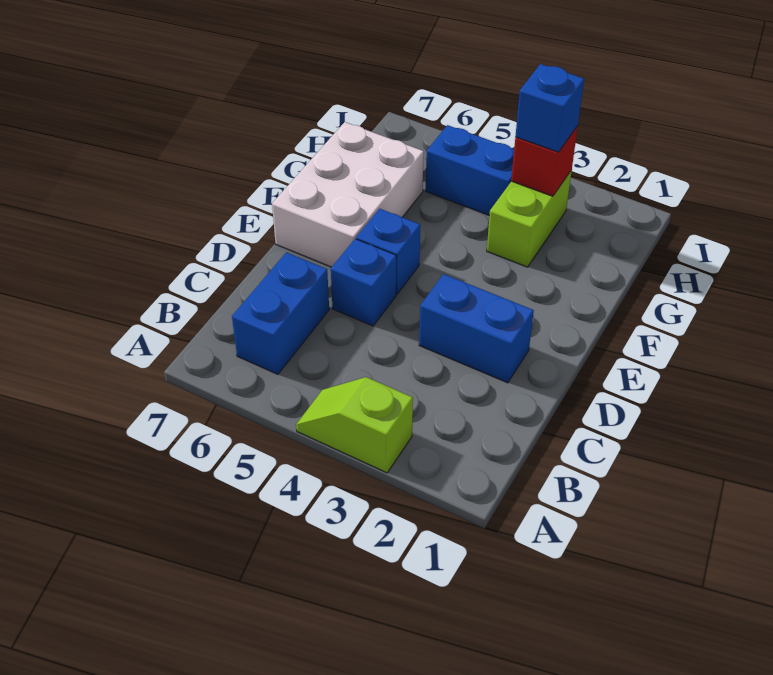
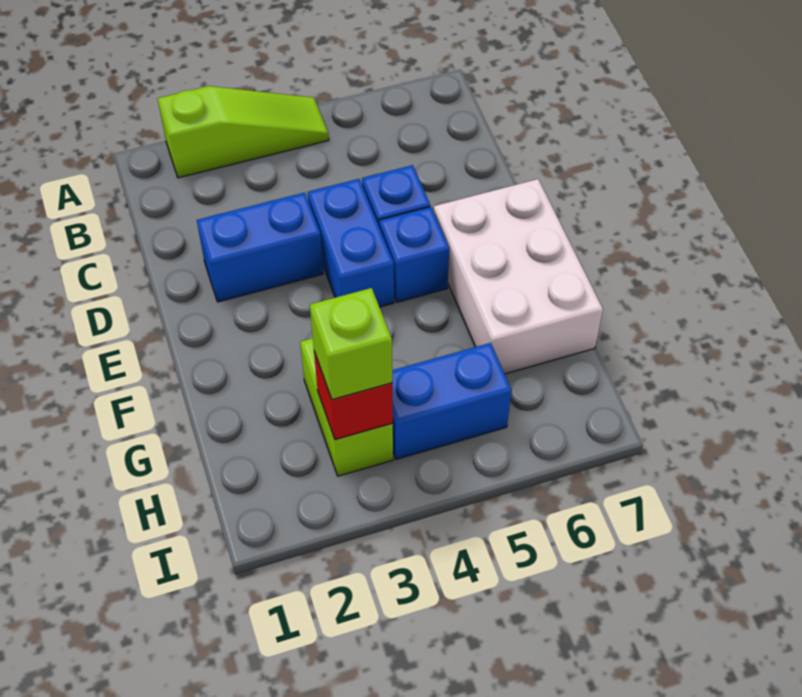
lime 1x2 slope [296,377,413,473] -> lime 1x3 slope [157,86,329,178]
blue 1x2 brick [232,252,329,374] -> blue 1x2 brick moved to [308,179,394,307]
blue 1x1 brick [515,64,584,152] -> lime 1x1 brick [310,288,392,400]

